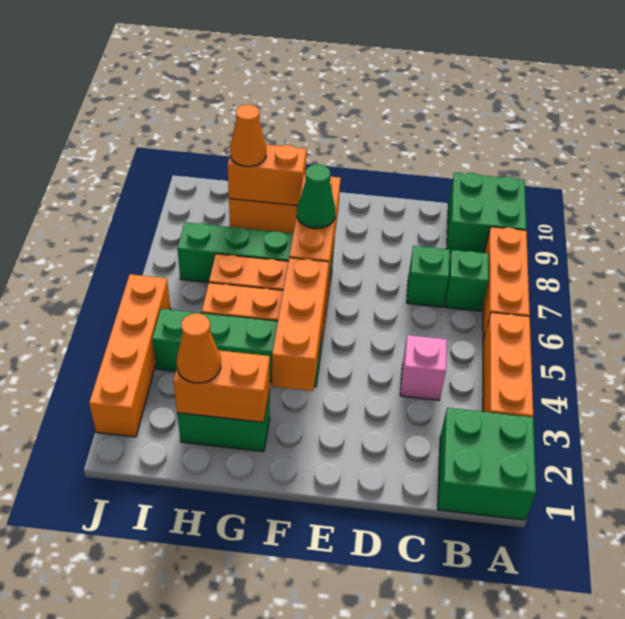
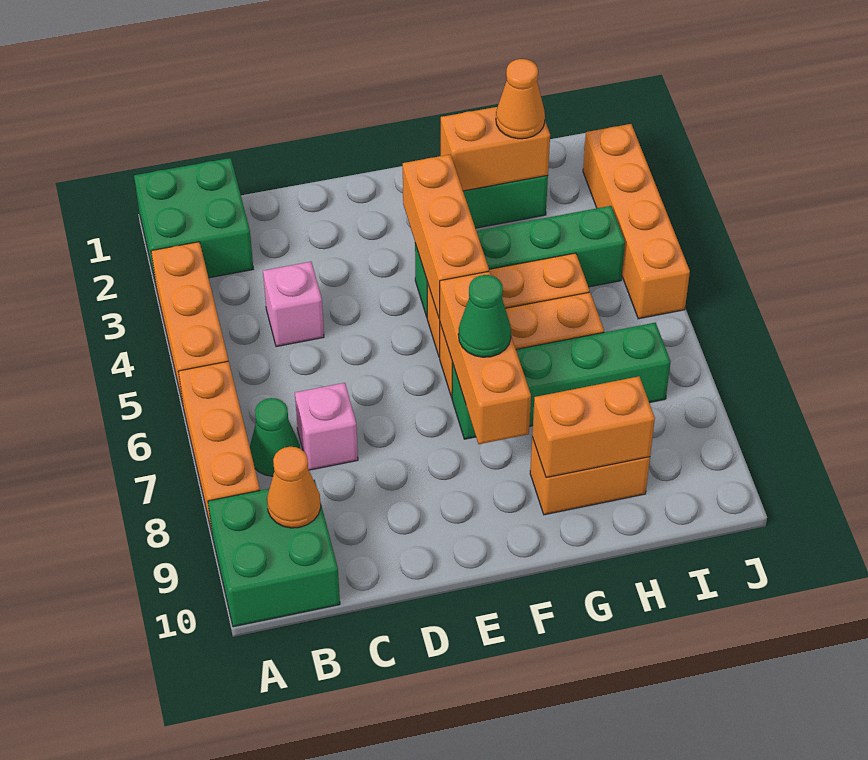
green 1x1 brick [445,250,489,311] -> green 1x1 cone [250,398,300,476]
green 1x1 brick [407,246,450,307] -> pink 1x1 brick [295,383,358,470]
orange 1x1 cone [230,104,266,166] -> orange 1x1 cone moved to [267,447,321,528]

